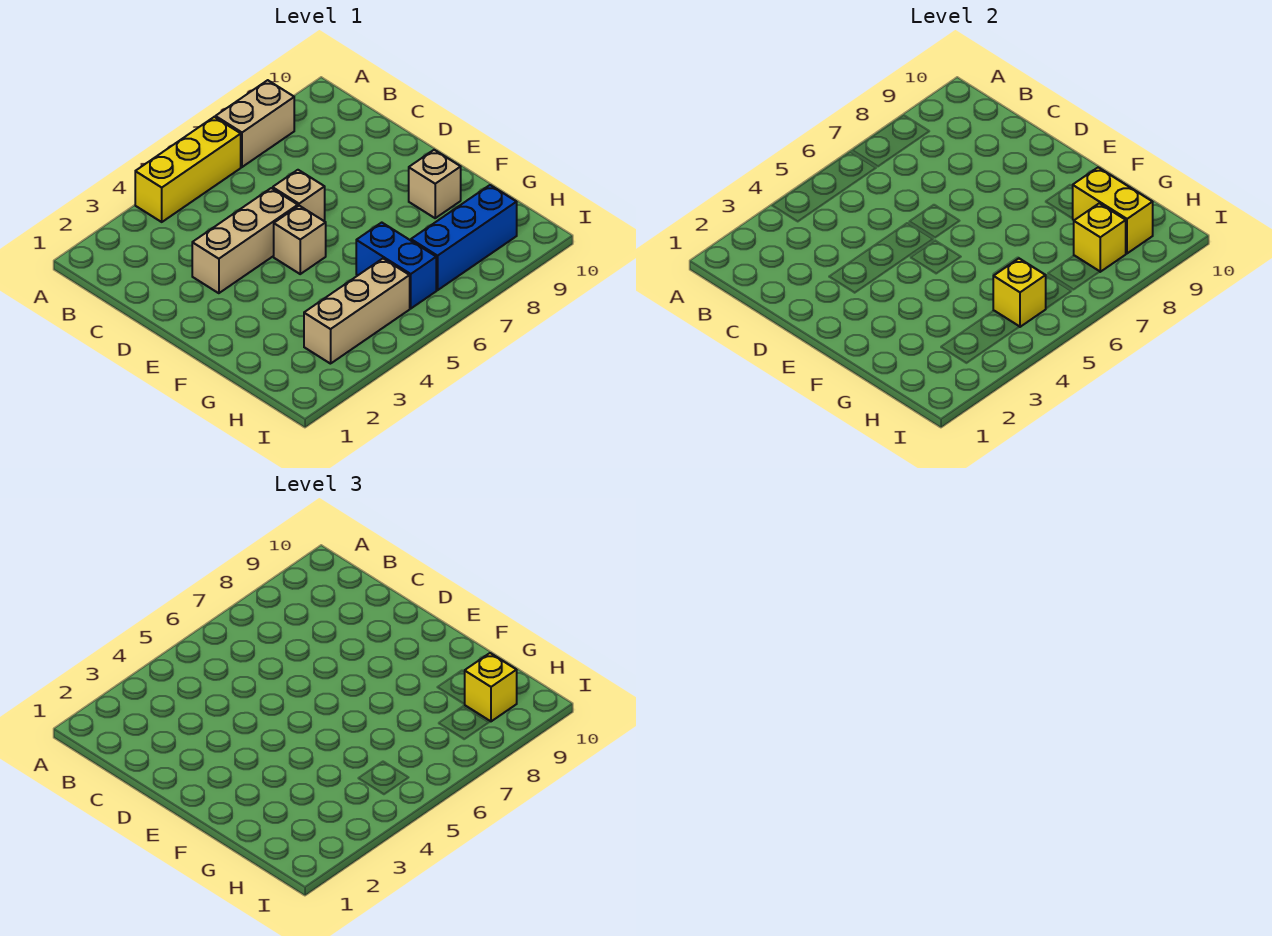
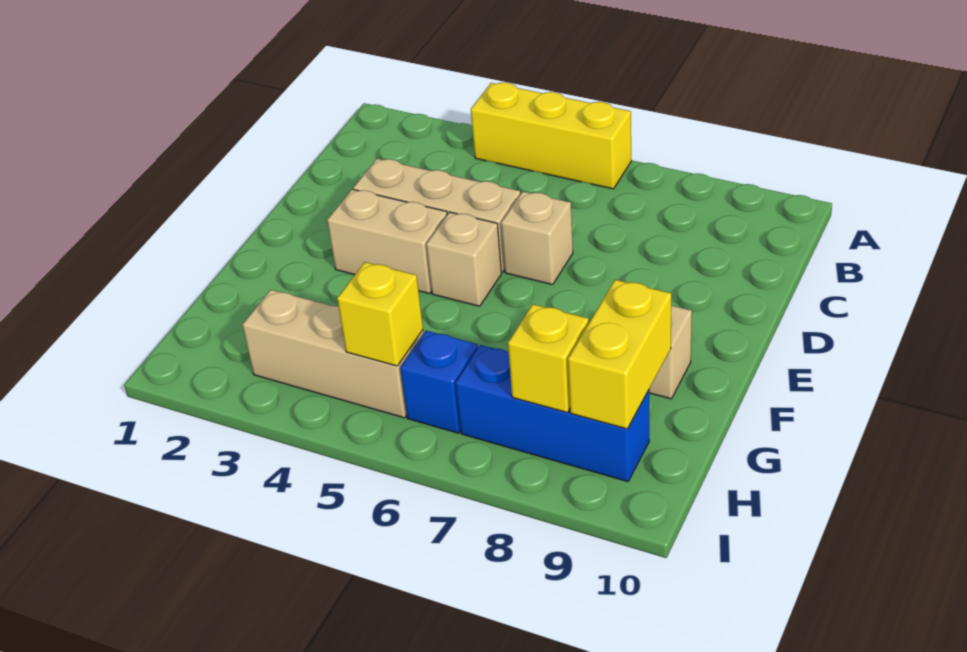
tan 1x2 brick [215,80,294,167] -> tan 1x2 brick moved to [327,189,447,294]
blue 1x2 brick [356,223,436,308] -> blue 1x1 brick [400,331,478,433]
yellow 1x1 brick [465,653,517,721] -> none

